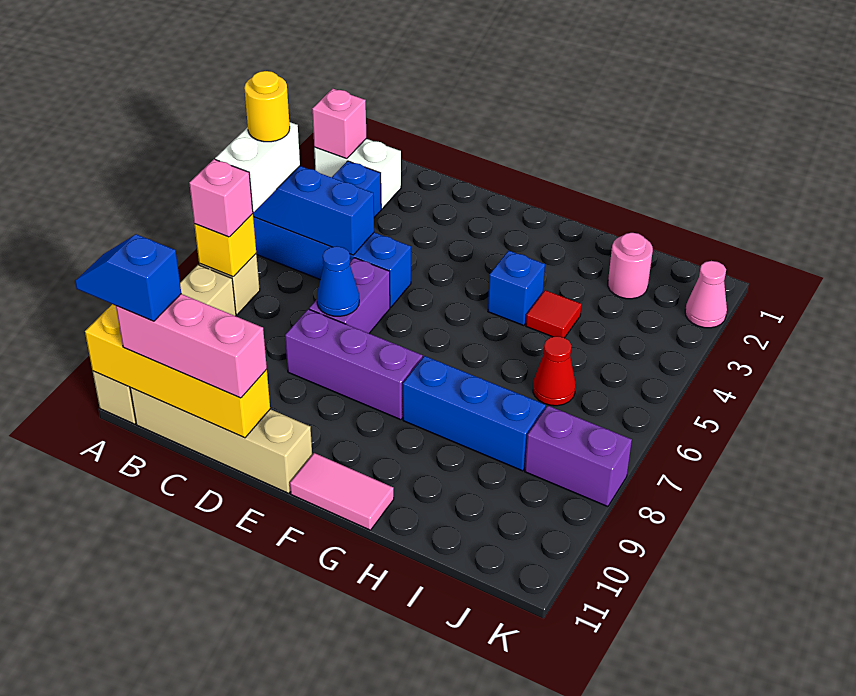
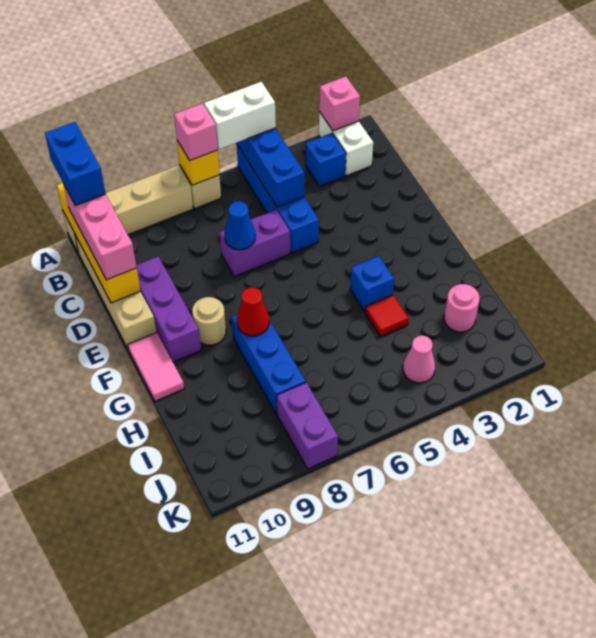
yellow 1x1 round brick [244,71,290,142] -> none
blue 1x2 slope [75,234,181,321] -> blue 1x2 brick [45,122,106,206]
purple 1x3 brick [285,309,423,420] -> purple 1x3 brick moved to [136,257,201,362]
none -> tan 1x1 round brick [192,297,226,345]
red 1x1 cone [533,336,576,406] -> red 1x1 cone moved to [237,287,269,336]
pink 1x1 cone [685,261,727,328] -> pink 1x1 cone moved to [403,335,435,383]

